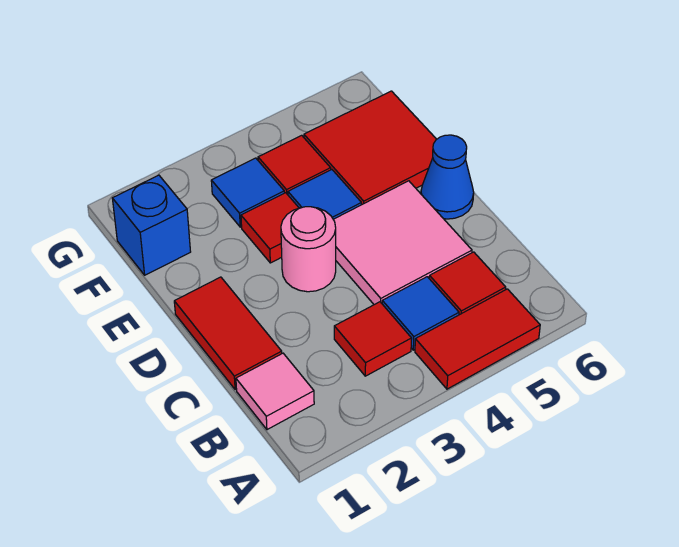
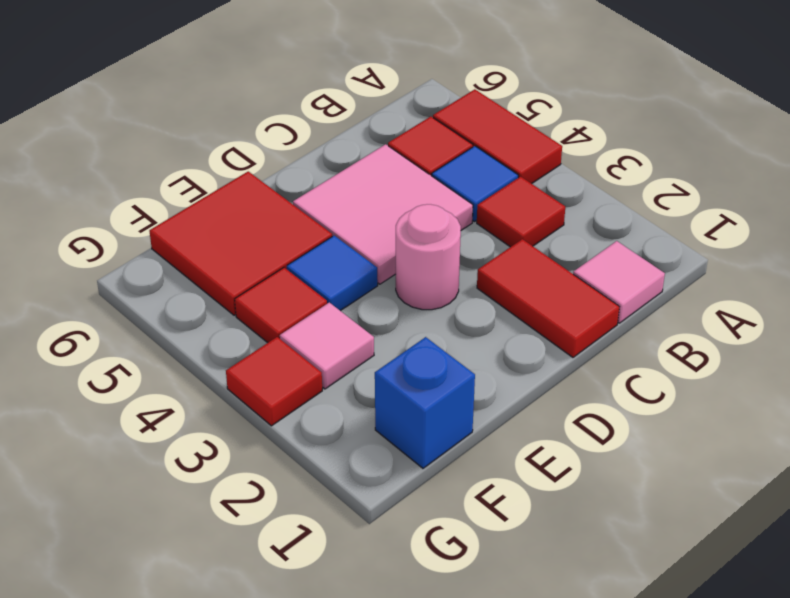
red 1x2 tile [174,277,282,390] -> red 1x2 tile turned to [477,239,619,357]
blue 1x1 cone [421,135,474,219] -> none
red 1x1 tile [241,193,299,263] -> red 1x1 tile moved to [226,337,322,426]
blue 1x1 tile [211,158,284,227] -> pink 1x1 tile [280,302,374,389]

